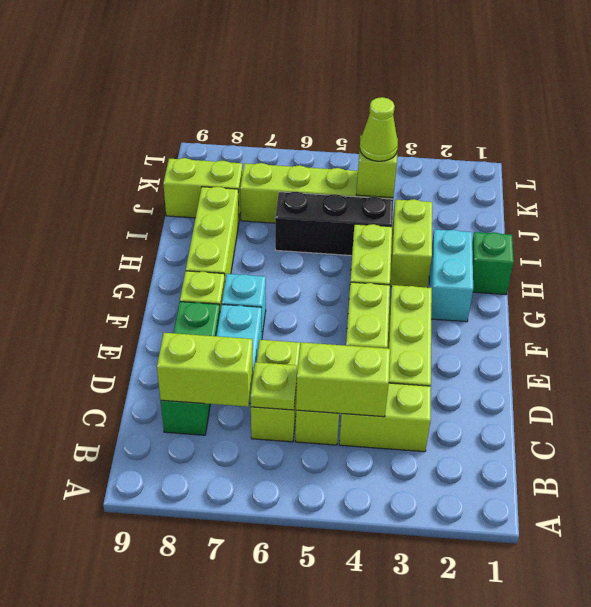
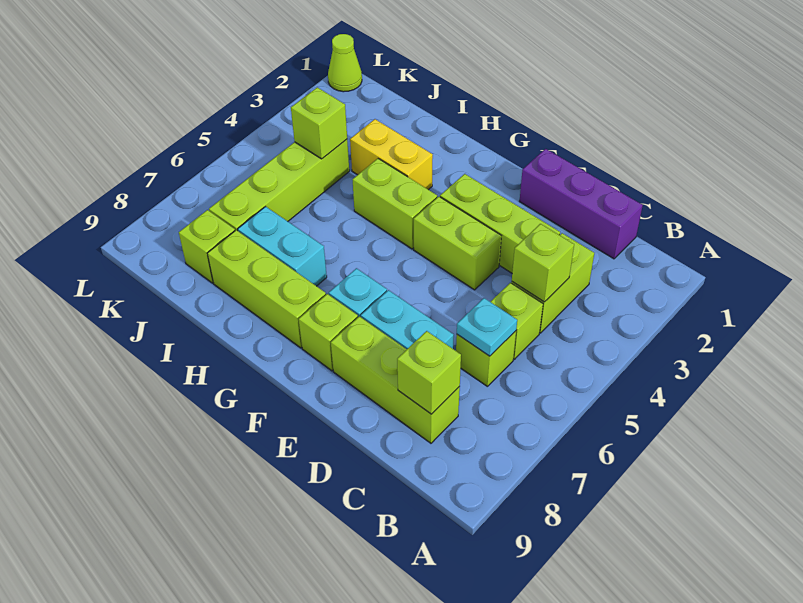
none -> purple 1x3 brick [519,149,643,259]
lime 1x2 brick [296,342,390,417] -> lime 1x1 brick [512,224,574,302]
lime 1x2 brick [251,340,300,442] -> lime 1x1 brick [456,331,516,387]
lime 1x1 plate [251,362,297,410] -> cyan 1x1 plate [457,298,517,356]
lime 1x2 brick [157,333,253,407] -> lime 1x1 brick [397,331,461,414]
green 1x3 brick [161,302,220,435] -> lime 1x3 brick [331,316,460,443]
cyan 1x2 brick [429,229,473,322] -> cyan 1x2 brick moved to [238,207,327,286]
green 1x1 brick [472,232,514,295] -> none
lime 1x2 brick [390,199,432,287] -> yellow 1x2 brick [350,119,433,190]
black 1x3 brick [275,192,393,256] -> none
lime 1x1 cone [360,97,398,161] -> lime 1x1 cone moved to [328,34,362,92]
lime 1x2 brick [163,158,243,219] -> lime 1x1 brick [179,210,235,283]

